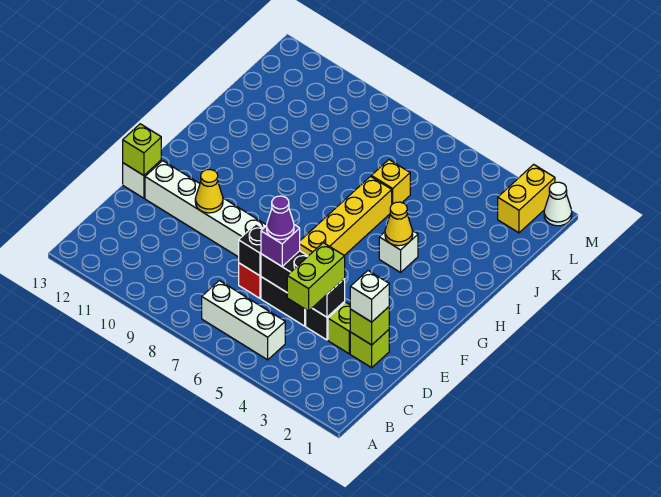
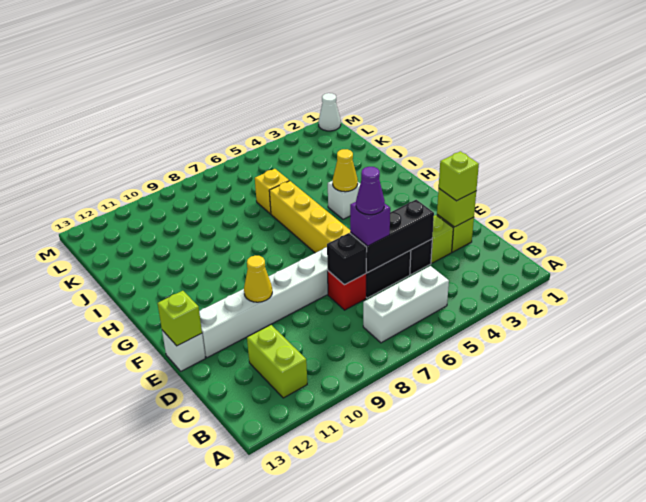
lime 1x2 brick [287,243,345,311] -> lime 1x2 brick moved to [247,325,307,398]
white 1x1 brick [350,271,389,322] -> lime 1x1 brick [439,151,479,201]
yellow 1x2 brick [498,164,555,233] -> none

